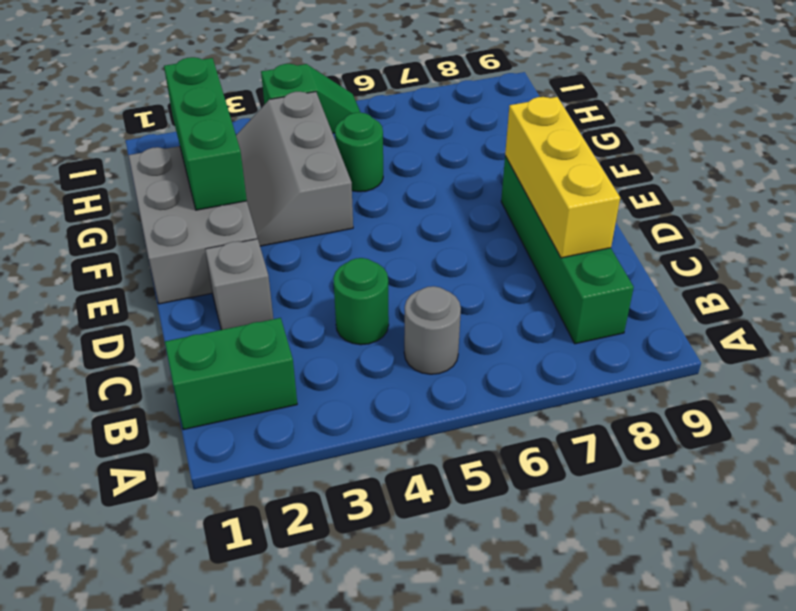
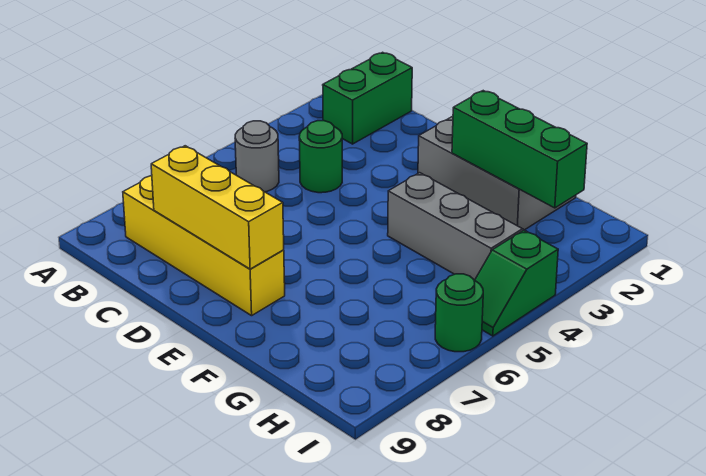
green 1x4 brick [501,156,634,344] -> yellow 1x4 brick [123,176,285,316]
grey 1x1 brick [205,239,273,330] -> none
green 1x1 round brick [335,112,383,192] -> green 1x1 round brick moved to [435,274,483,352]

